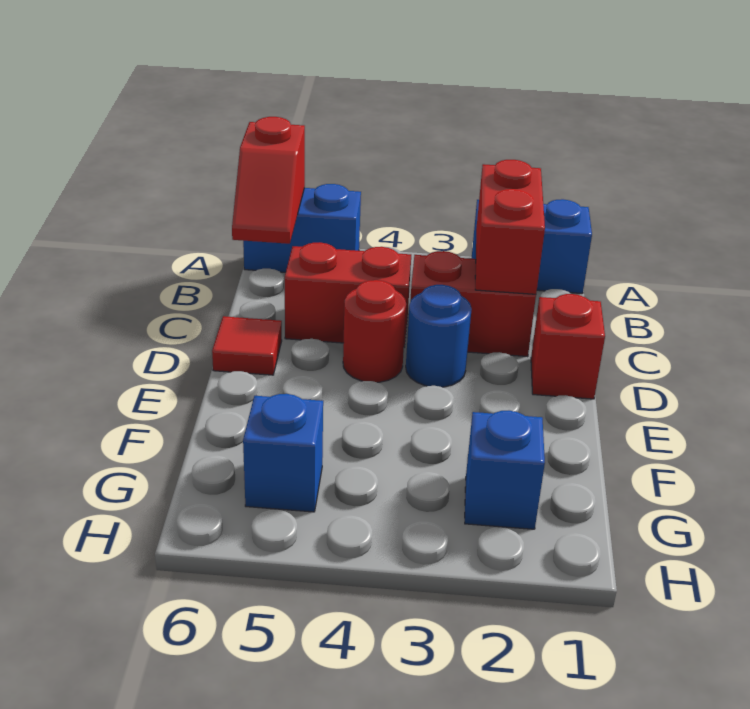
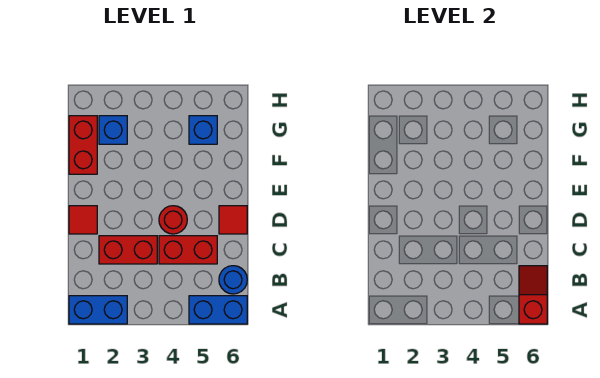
red 1x2 brick [475,160,545,294] -> red 1x2 brick moved to [69,116,97,174]
red 1x1 brick [531,294,605,399] -> red 1x1 tile [69,206,97,234]
blue 1x1 round brick [406,285,472,387] -> blue 1x1 round brick moved to [219,266,247,294]

